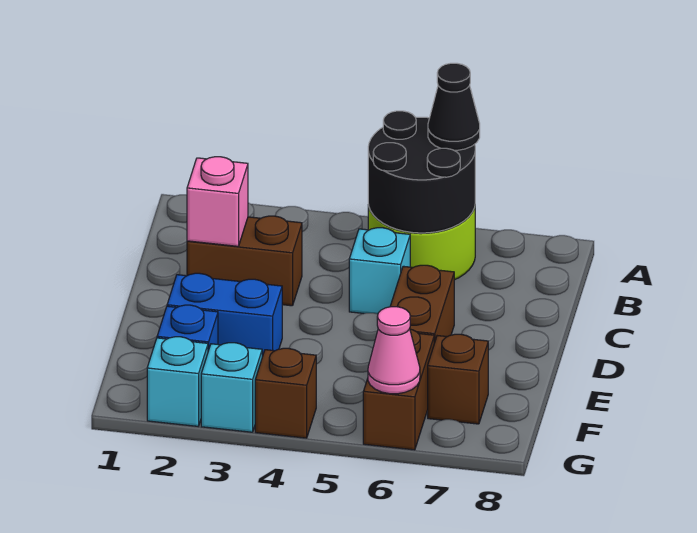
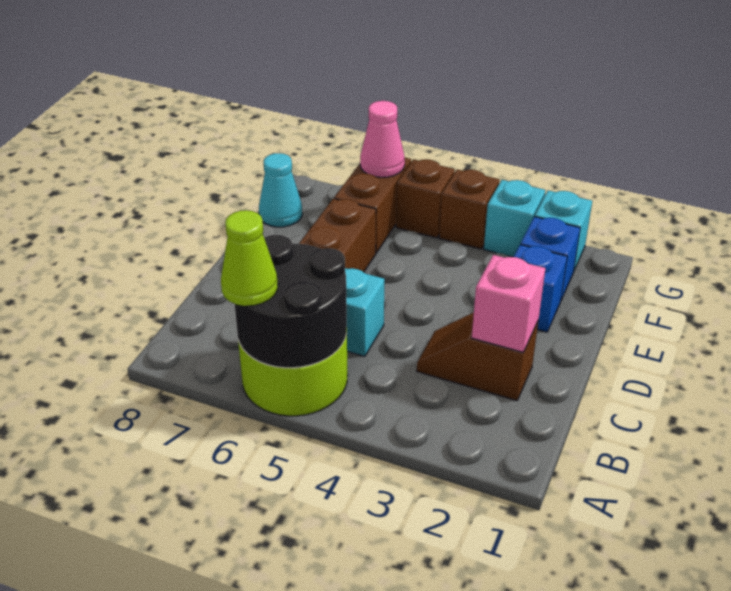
black 1x1 cone [428,63,480,150] -> lime 1x1 cone [221,210,278,306]
brown 1x2 brick [187,216,302,306] -> brown 1x2 slope [417,312,538,401]
blue 1x2 brick [167,273,282,357] -> blue 1x1 brick [514,245,567,332]
brown 1x1 brick [428,334,488,424] -> brown 1x1 brick moved to [396,159,455,238]
none -> cyan 1x1 cone [259,153,302,227]

